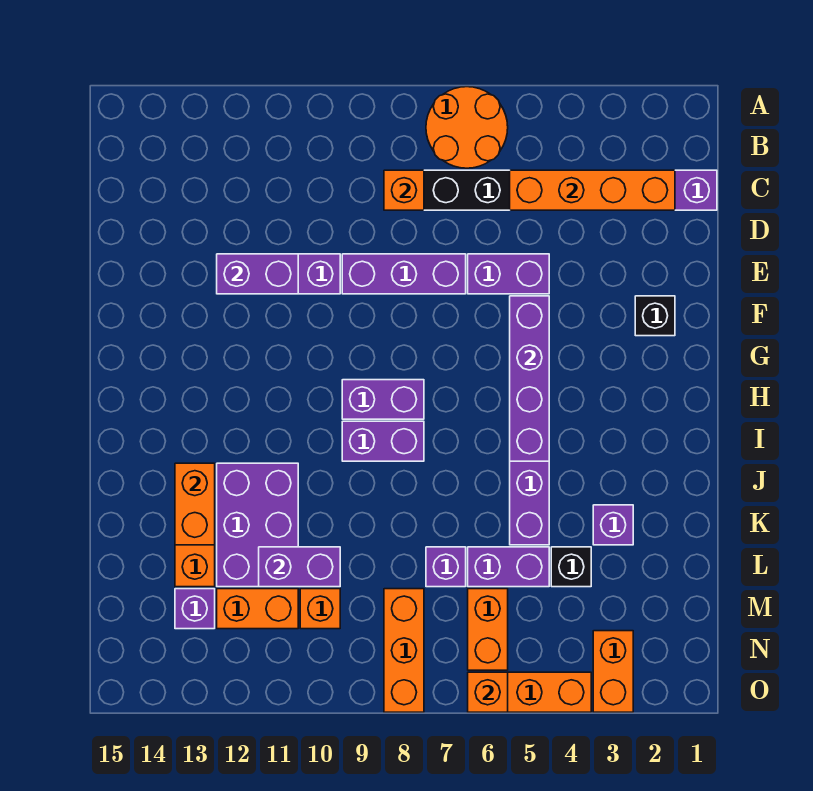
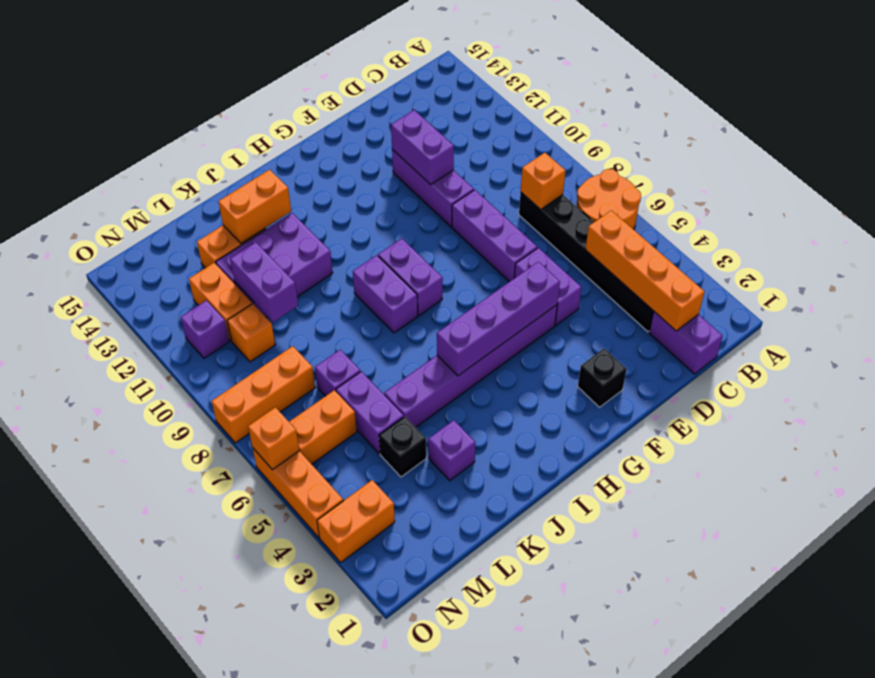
purple 1x1 brick [175,589,215,629] -> purple 1x1 brick moved to [181,300,229,358]

